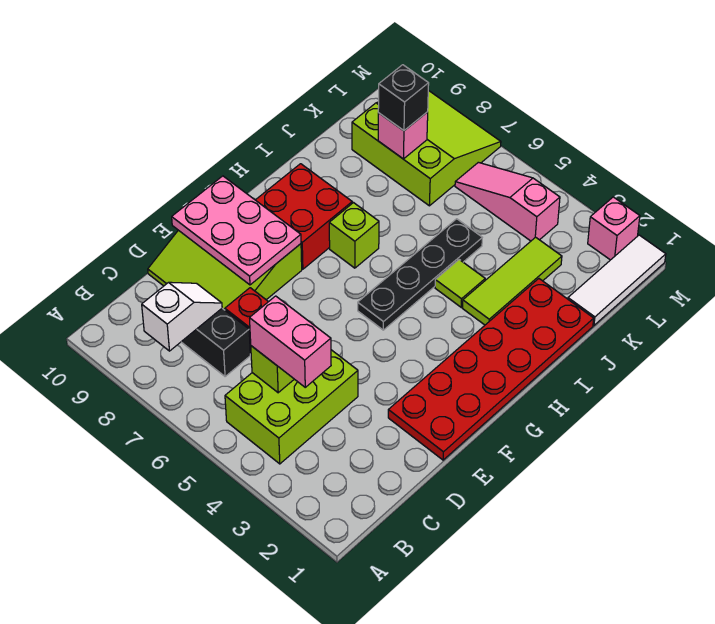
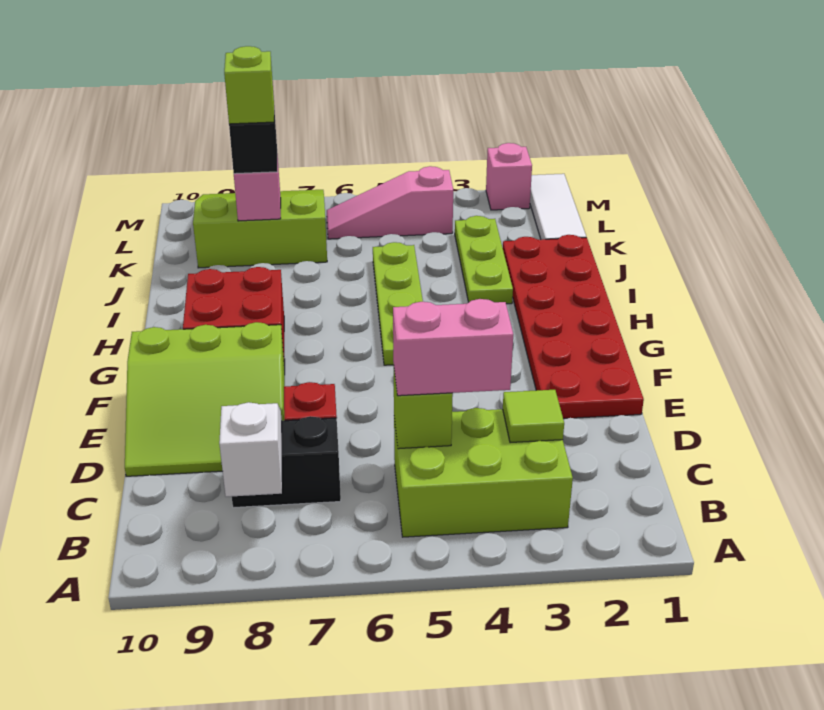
lime 2x3 brick [225,350,358,464] -> lime 2x3 brick turned to [394,408,573,537]
pink 2x3 plate [172,176,301,285] -> none
black 1x4 plate [358,219,482,330] -> lime 1x4 plate [373,242,423,365]
lime 1x1 brick [329,203,379,268] -> lime 1x1 brick moved to [224,46,274,124]
lime 1x3 tile [463,237,562,325] -> lime 1x3 plate [455,216,513,304]
lime 1x1 tile [435,260,485,307] -> lime 1x1 tile moved to [503,390,564,443]

